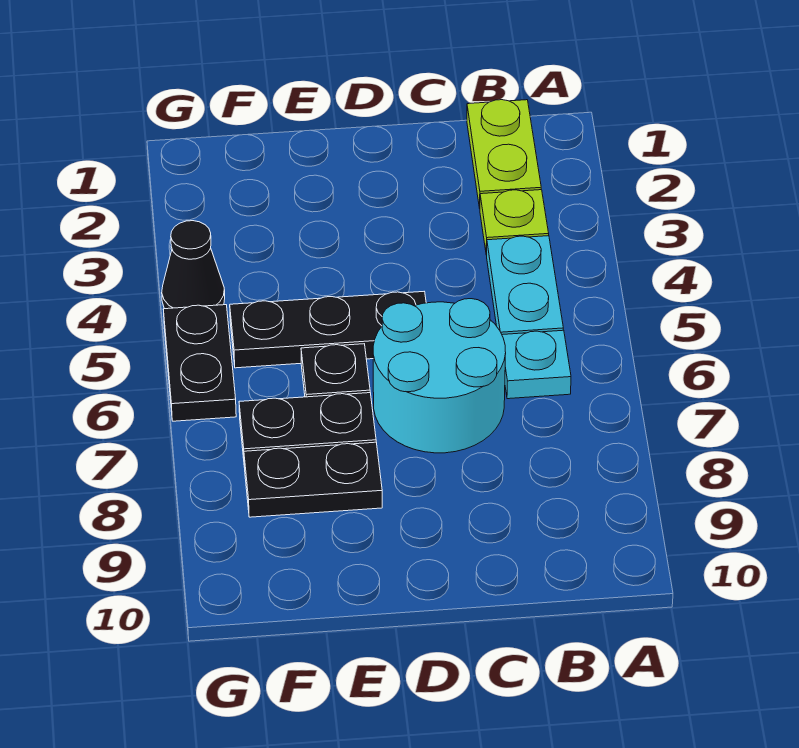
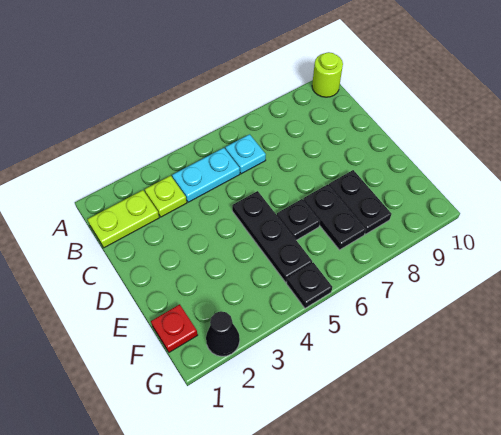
none -> lime 1x1 round brick [312,52,343,97]
cyan 2x2 round brick [373,299,506,453] -> none
none -> red 1x1 plate [151,304,198,352]
black 1x1 cone [162,221,225,309] -> black 1x1 cone moved to [206,311,240,356]
black 1x2 plate [163,305,236,421] -> black 1x1 plate [286,263,332,308]

